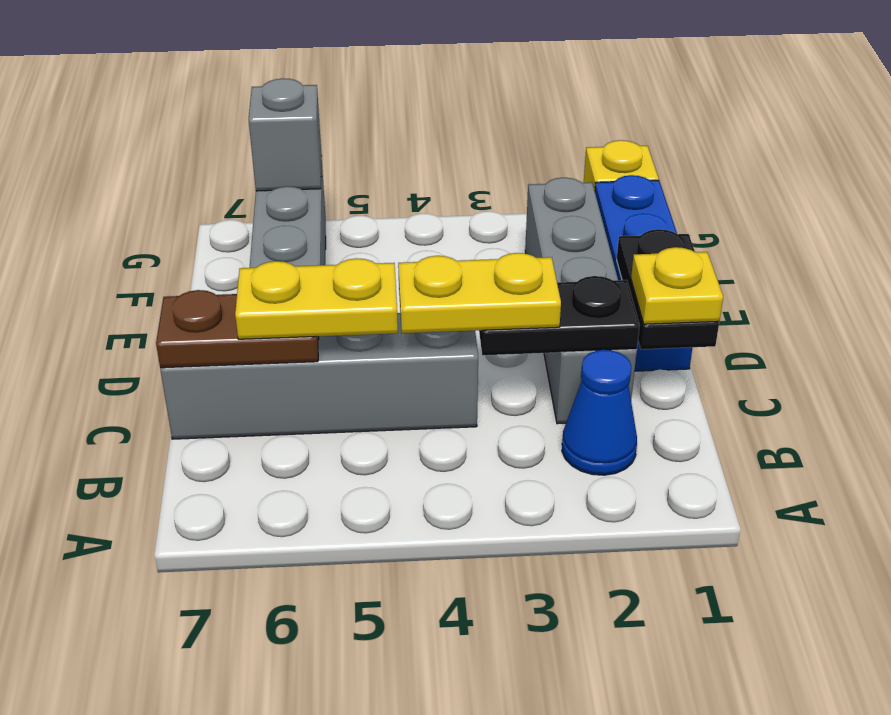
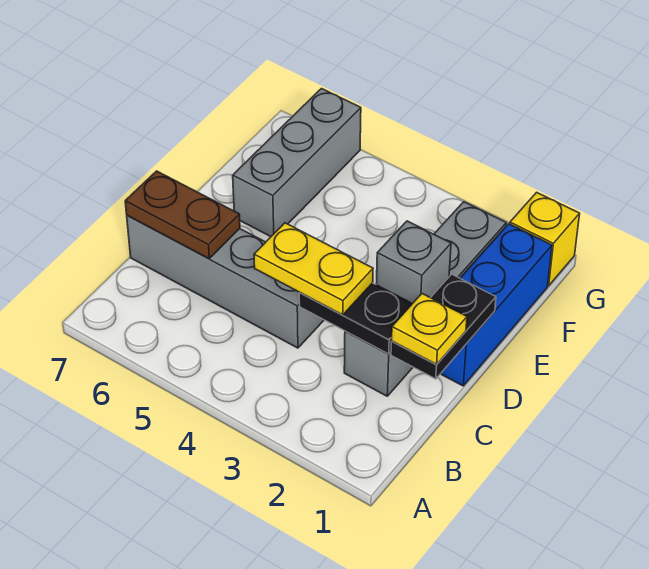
blue 1x1 cone [562,350,637,475] -> none
yellow 1x2 plate [235,258,398,339] -> none
grey 1x1 brick [249,78,322,191] -> grey 1x1 brick moved to [376,221,451,304]

